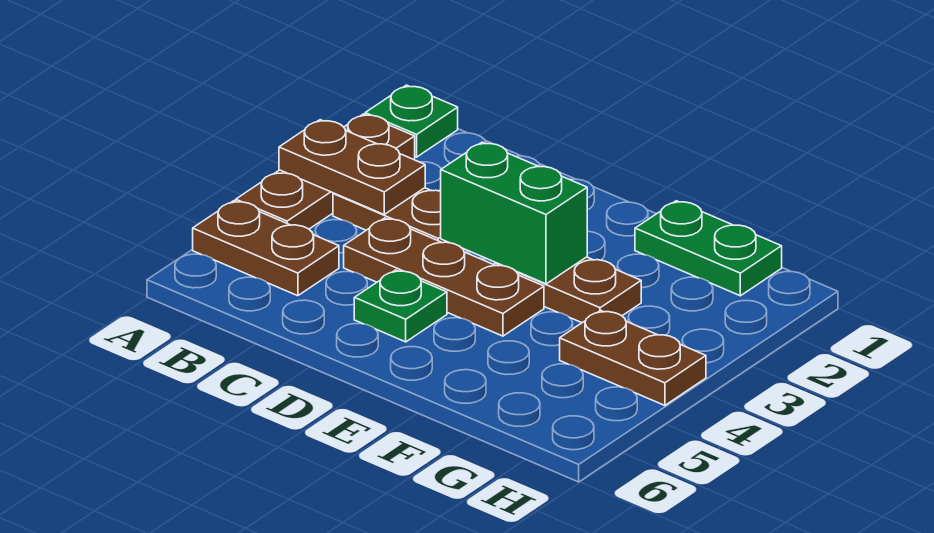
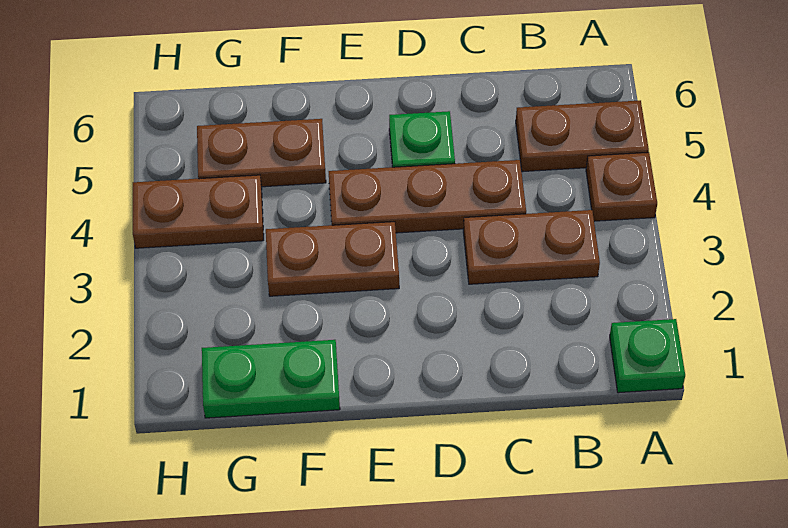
brown 1x3 plate [236,114,415,229] -> brown 1x1 plate [586,152,657,221]
brown 1x2 plate [279,120,425,214] -> brown 1x2 plate moved to [197,119,326,187]
green 1x2 brick [441,142,587,284] -> none

